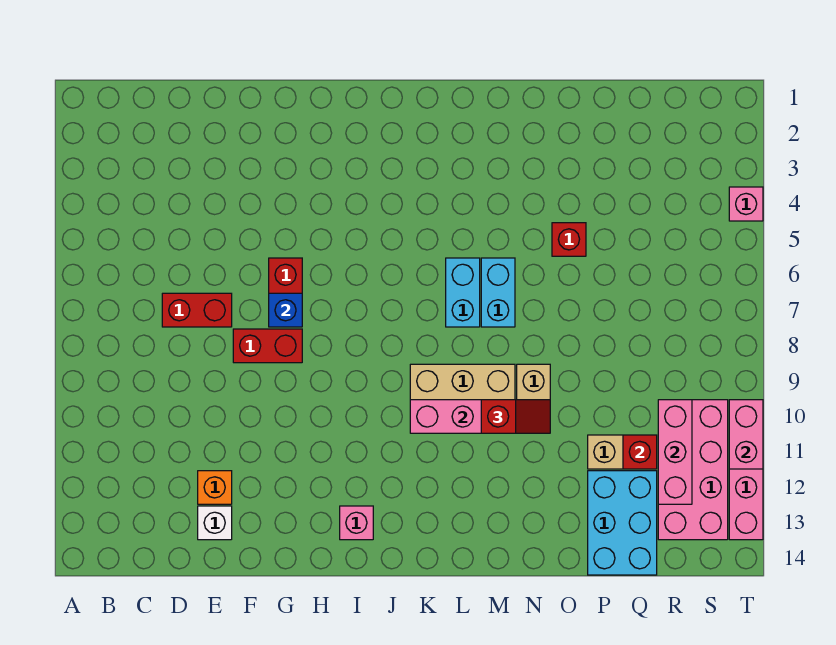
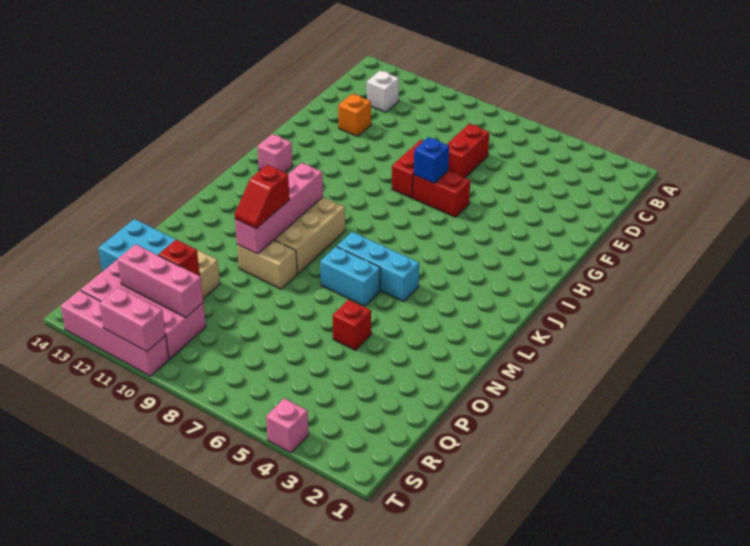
white 1x1 brick [198,506,232,540] -> white 1x1 brick moved to [367,71,399,112]
cyan 1x2 brick [446,258,480,327] -> cyan 1x3 brick [337,232,419,302]

